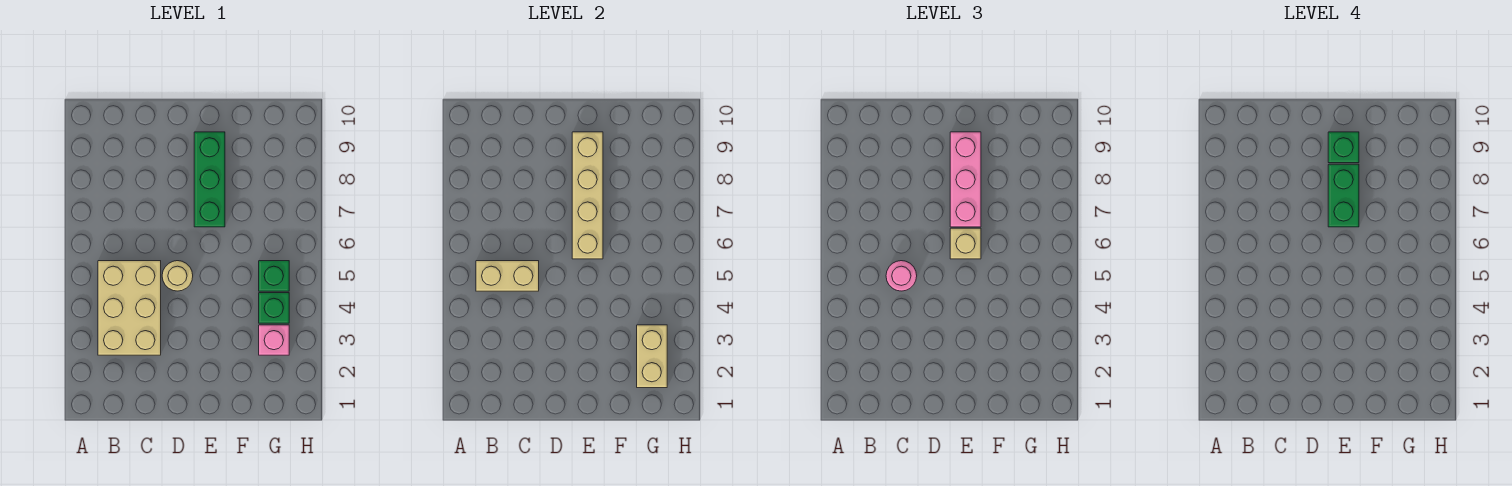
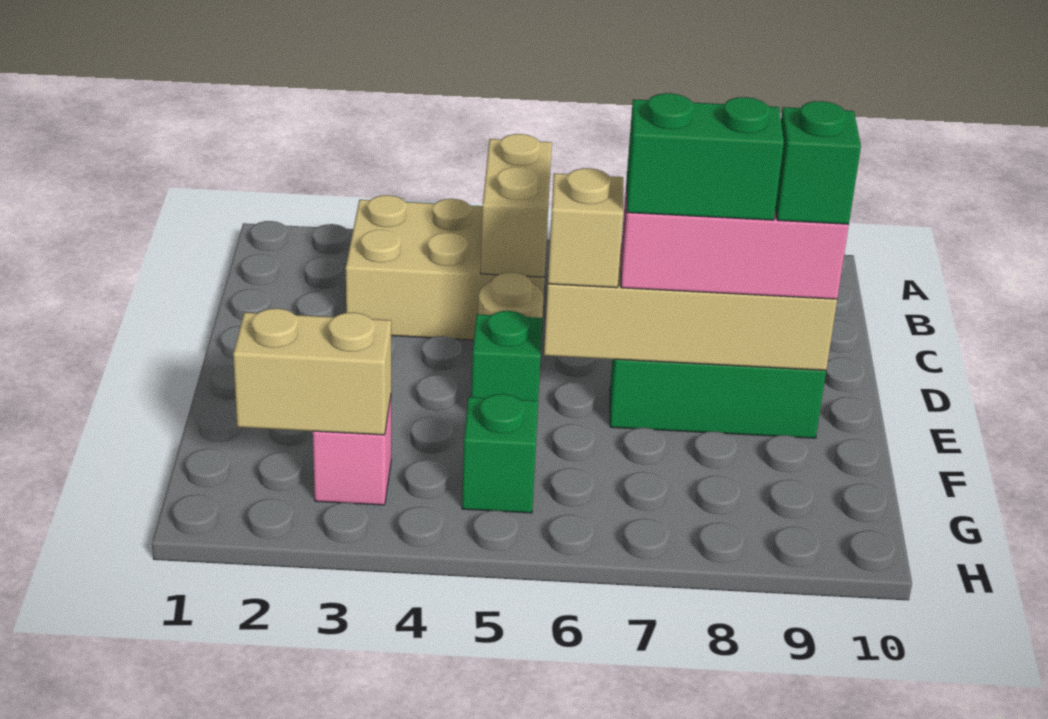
pink 1x1 round brick [886,261,917,291] -> none
green 1x1 brick [259,293,289,323] -> green 1x1 brick moved to [471,311,542,401]

